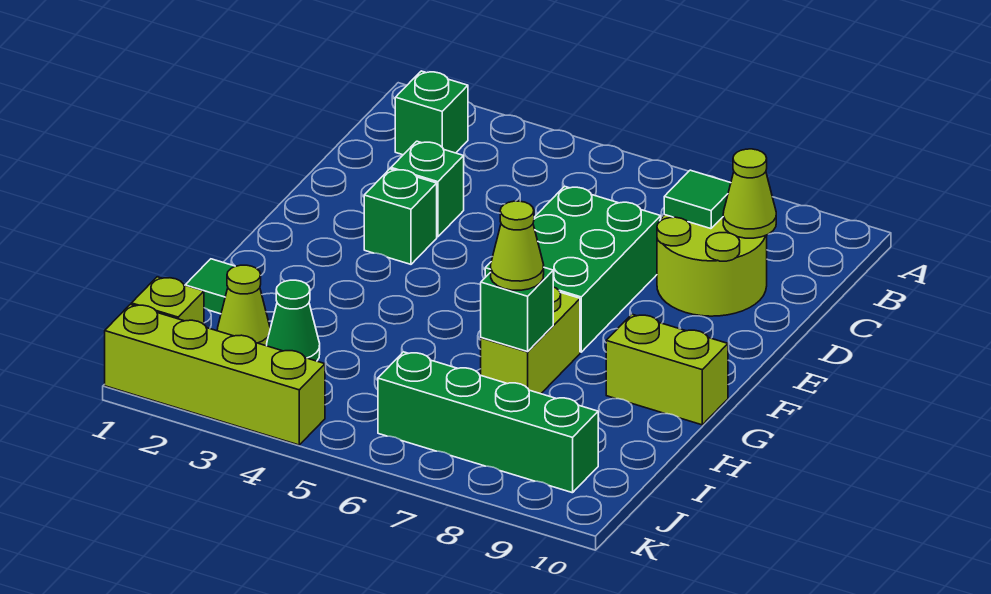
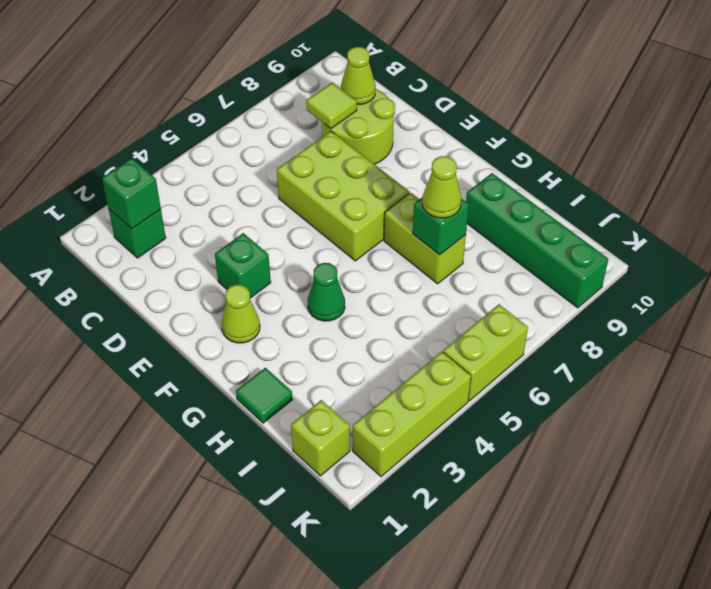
green 1x1 tile [664,170,731,229] -> lime 1x1 tile [306,83,357,129]
green 1x1 brick [391,141,464,237] -> green 1x1 brick moved to [102,158,161,229]
green 2x3 brick [485,186,661,352] -> lime 2x3 brick [277,131,409,261]
lime 1x2 brick [606,314,728,425] -> lime 1x2 brick moved to [443,304,528,401]
lime 1x1 cone [217,265,270,346] -> lime 1x1 cone moved to [222,285,260,343]
green 1x1 cone [267,280,320,361] -> green 1x1 cone moved to [308,263,345,321]
green 1x4 brick [378,352,598,493] -> green 1x4 brick turned to [466,173,608,308]
lime 1x4 brick [105,304,325,445] -> lime 1x3 brick [353,352,471,477]

